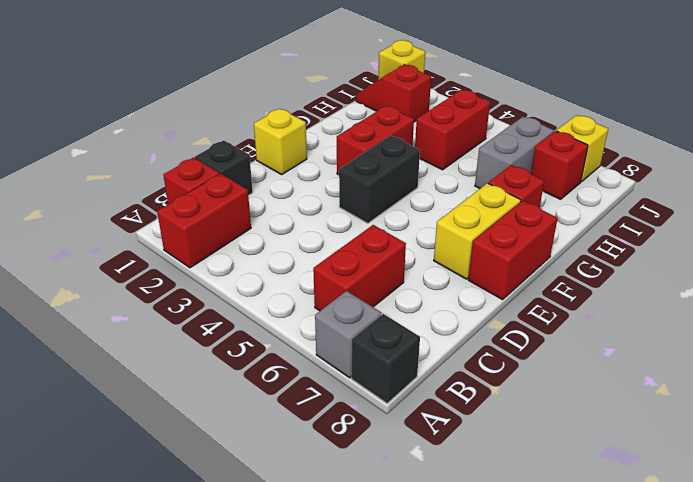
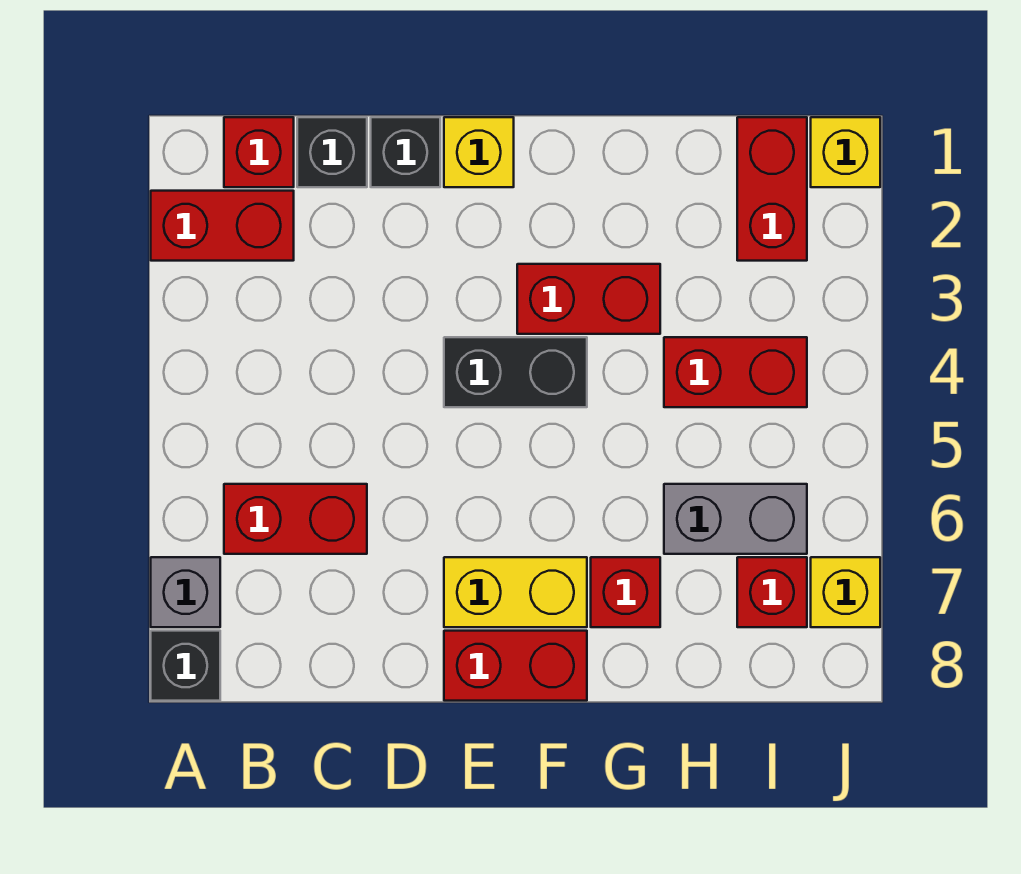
none -> black 1x1 brick [371,117,440,187]
red 1x2 slope [356,64,431,122] -> red 1x2 brick [737,117,807,261]

